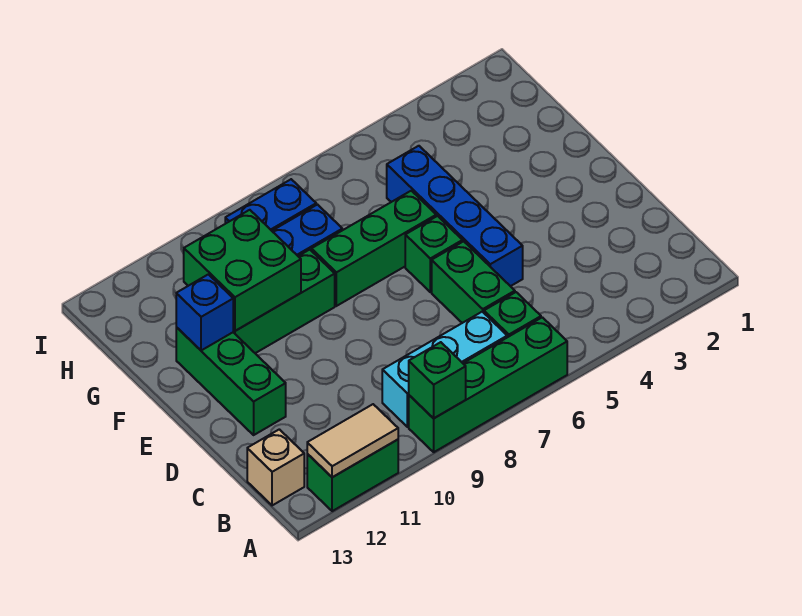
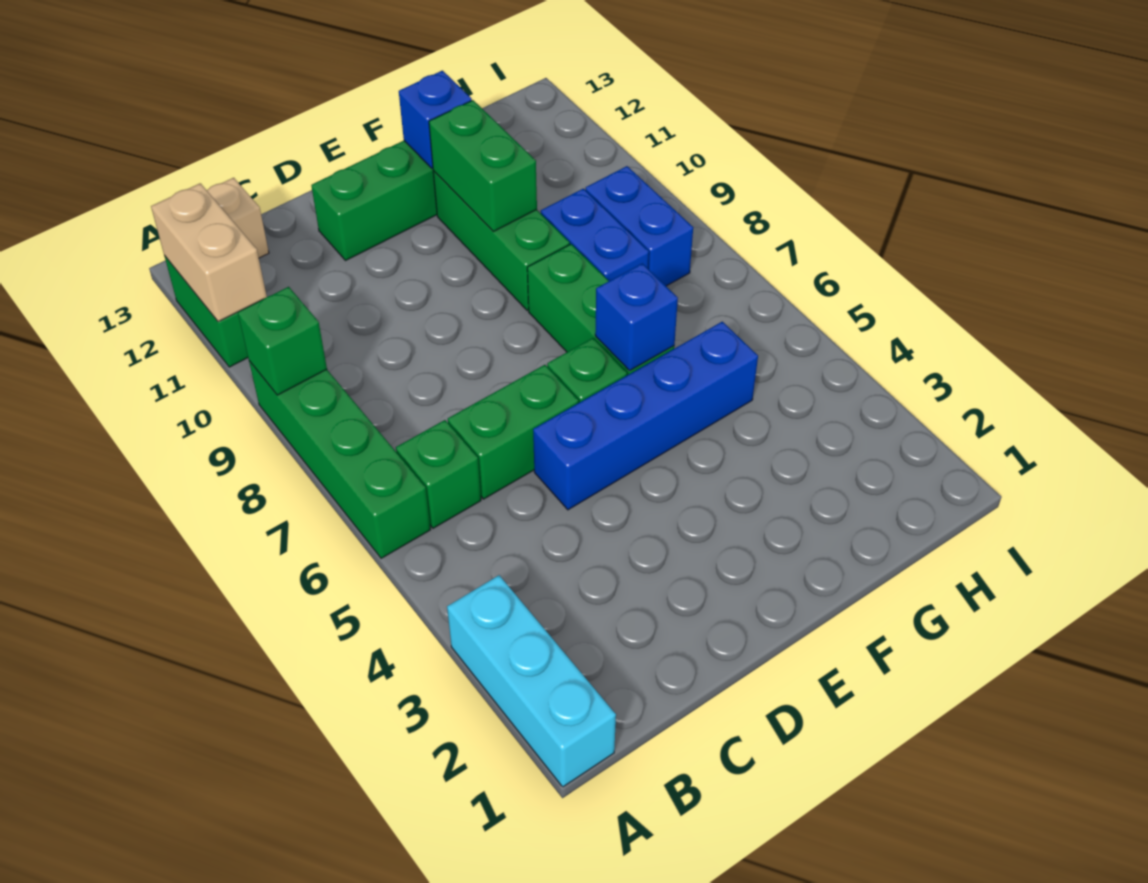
tan 1x2 tile [307,404,398,477] -> tan 1x2 brick [151,183,267,322]
cyan 1x3 brick [382,312,507,427] -> cyan 1x3 brick moved to [447,575,616,787]
none -> blue 1x1 brick [595,263,678,371]
green 2x2 brick [184,210,301,331] -> green 1x2 brick [429,100,537,232]

